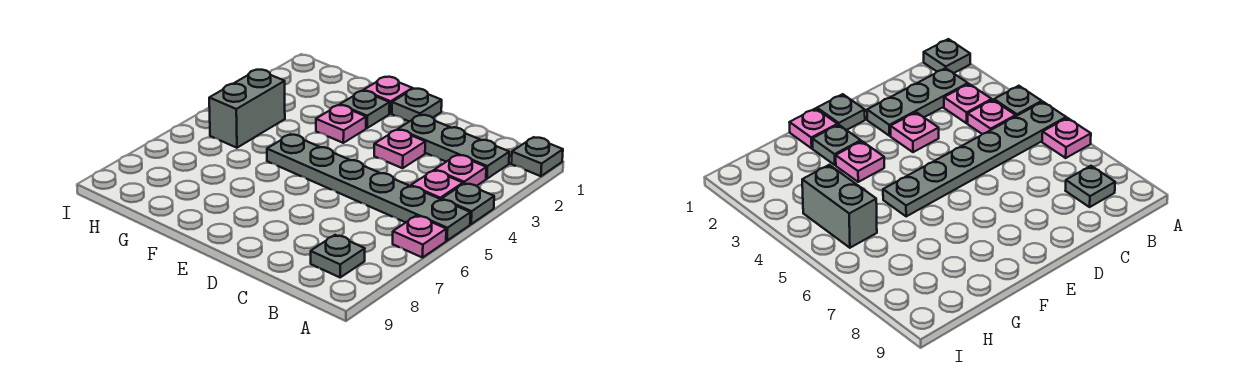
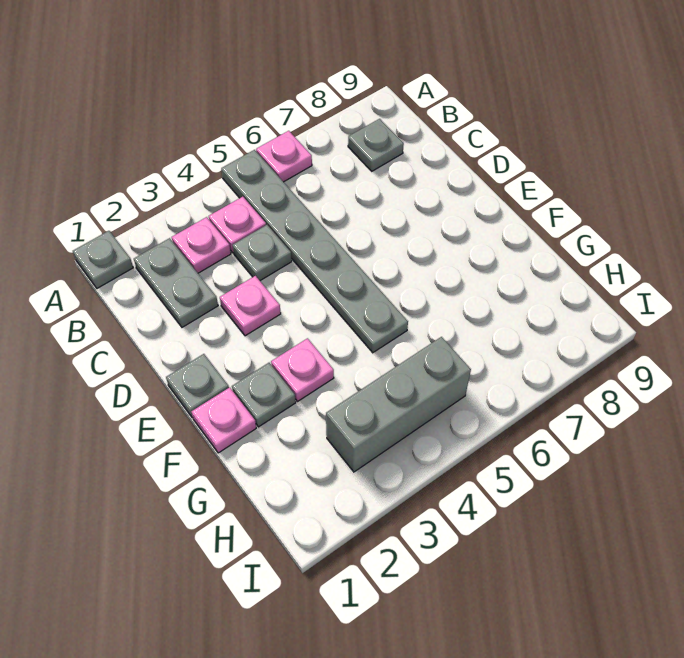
grey 1x1 plate [442,183,494,224] -> grey 1x1 plate moved to [233,225,292,281]
grey 1x3 plate [398,115,509,179] -> grey 1x2 plate [134,238,218,327]
grey 1x2 brick [209,70,285,148] -> grey 1x3 brick [326,337,471,472]

